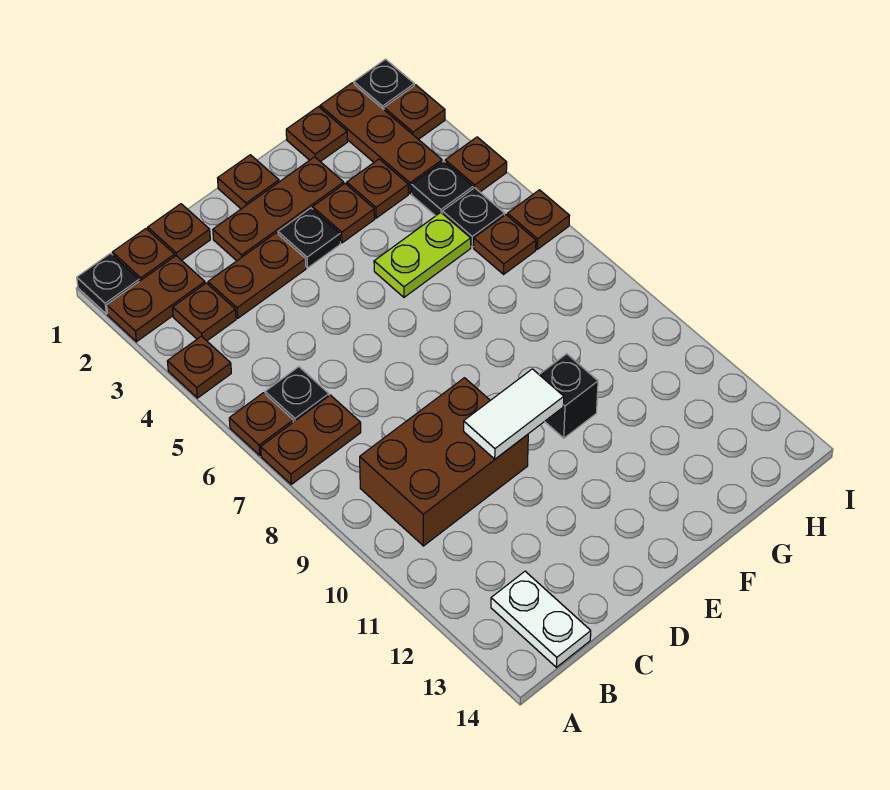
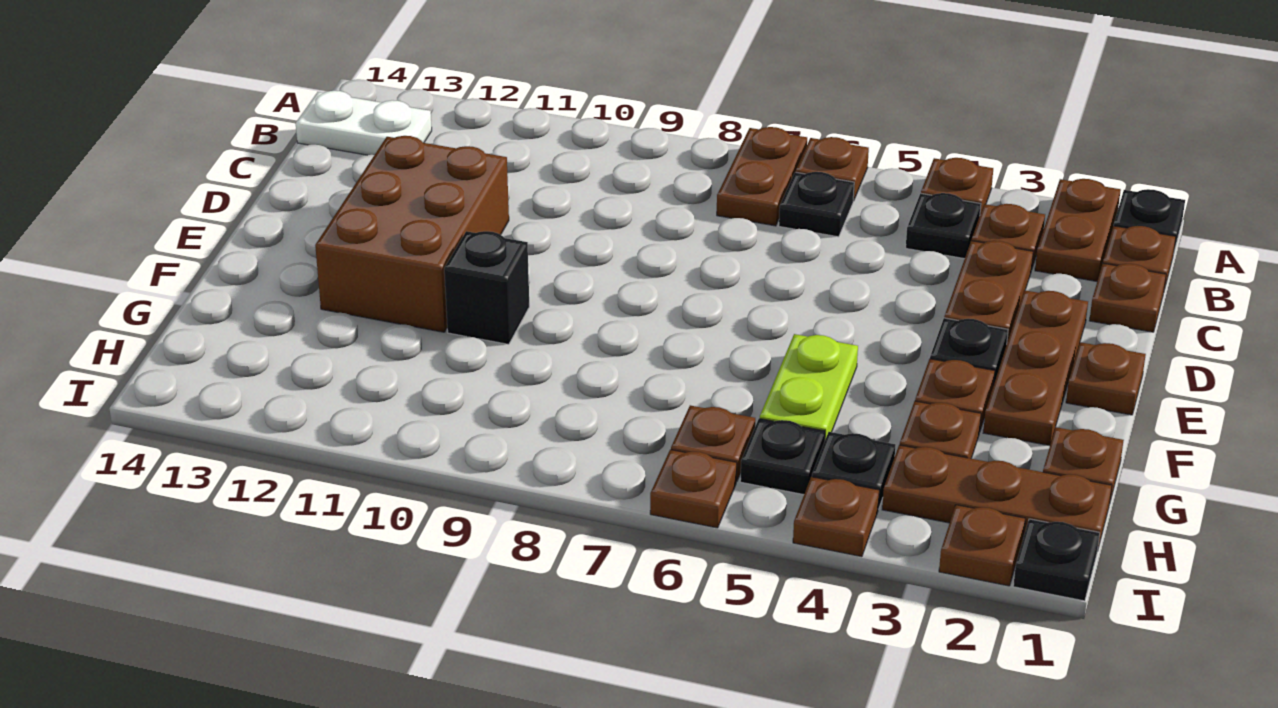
none -> black 1x1 plate [906,193,981,259]
brown 2x3 brick [360,378,528,546] -> brown 2x3 brick moved to [315,136,509,332]
white 1x2 tile [464,369,564,459] -> none

